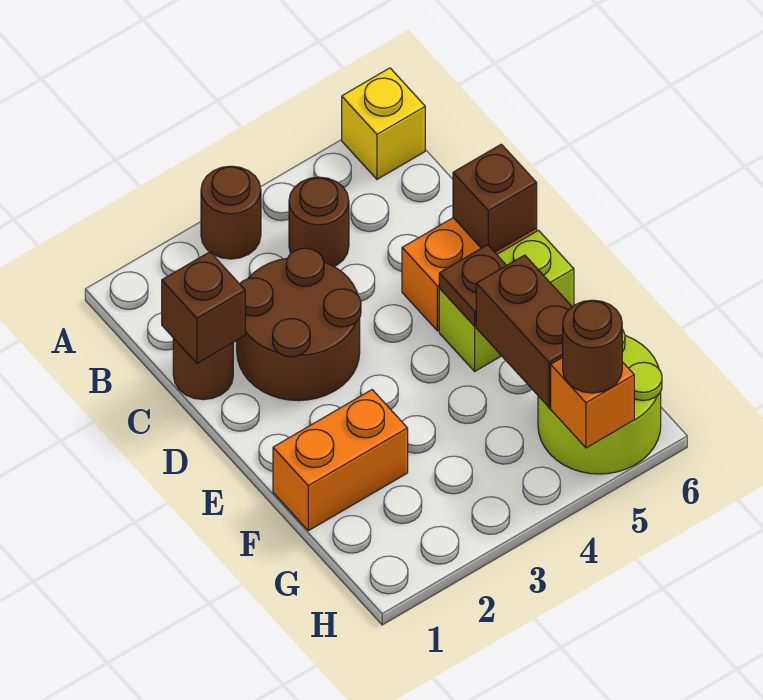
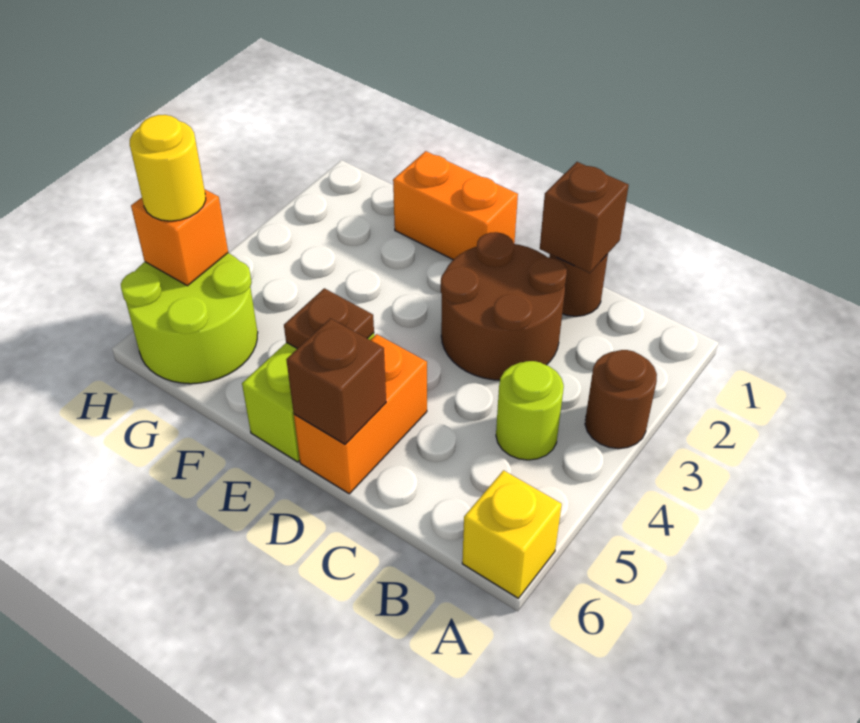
brown 1x1 round brick [289,177,349,266] -> lime 1x1 round brick [496,361,564,460]
orange 1x2 brick [273,390,408,531] -> orange 1x2 brick turned to [393,151,518,260]
brown 1x2 brick [476,255,572,407] -> none
brown 1x1 round brick [563,300,622,393] -> yellow 1x1 round brick [130,115,206,221]

